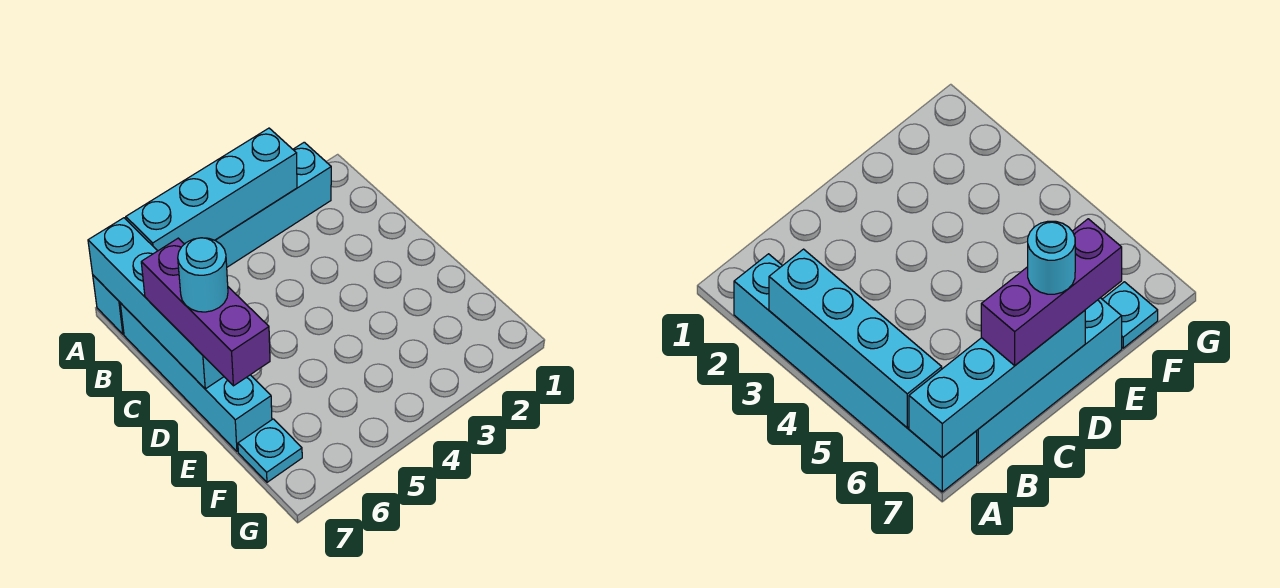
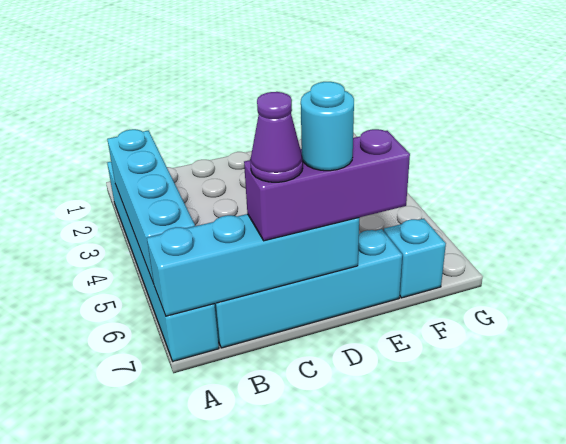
none -> purple 1x1 cone [250,92,303,182]
cyan 1x1 plate [238,419,302,482] -> cyan 1x1 brick [384,219,446,298]

